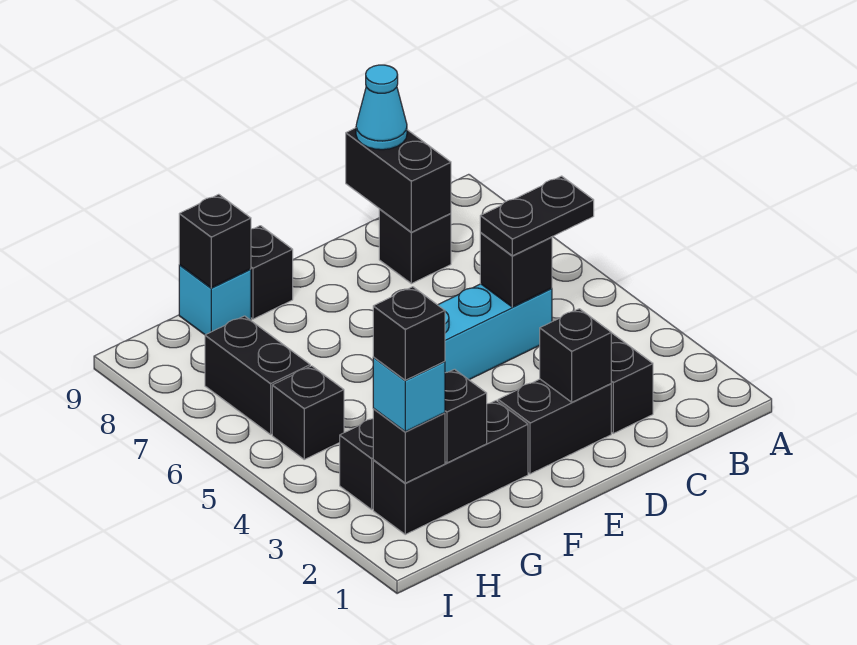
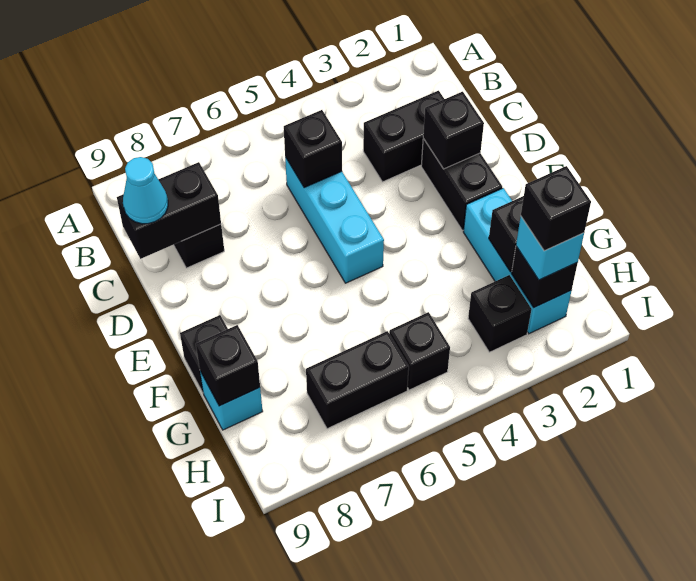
black 1x2 plate [480,176,594,256] -> none
black 1x3 brick [373,401,528,534] -> cyan 1x3 brick [463,188,572,334]

